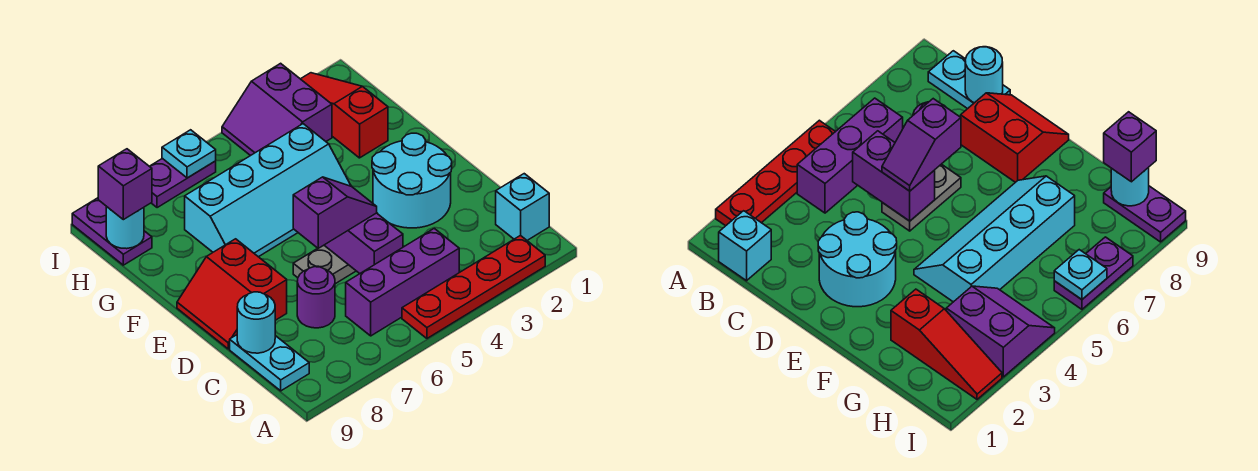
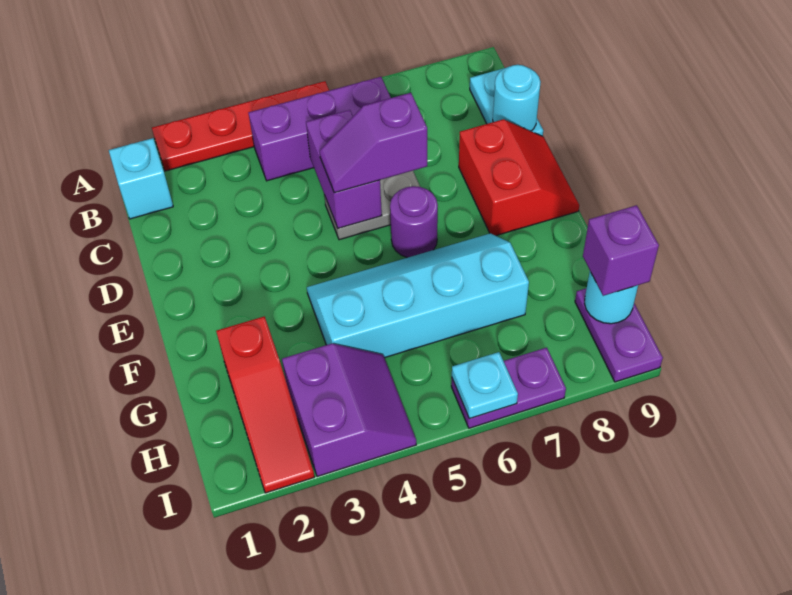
purple 1x1 round brick [297,267,335,328] -> purple 1x1 round brick moved to [390,186,438,258]
cyan 2x2 round brick [372,133,452,228] -> none

